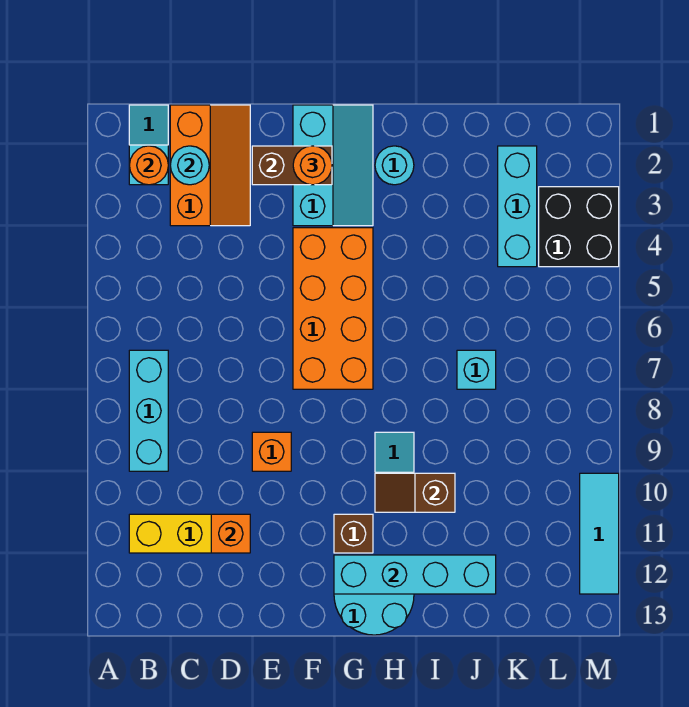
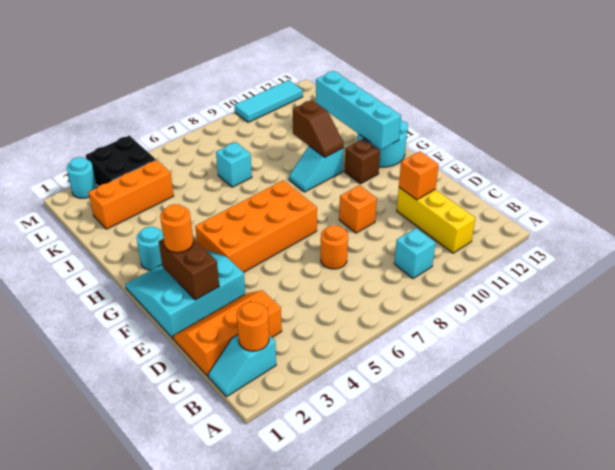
cyan 1x3 brick [129,350,168,471] -> cyan 1x1 brick [394,228,435,279]
cyan 1x1 round brick [170,146,209,185] -> cyan 1x1 round brick moved to [67,157,97,198]
none -> orange 1x1 round brick [321,225,348,269]
cyan 2x3 slope [293,105,373,226] -> cyan 3x3 slope [125,249,245,339]
cyan 1x3 brick [498,146,537,267] -> orange 1x3 brick [88,160,174,229]

